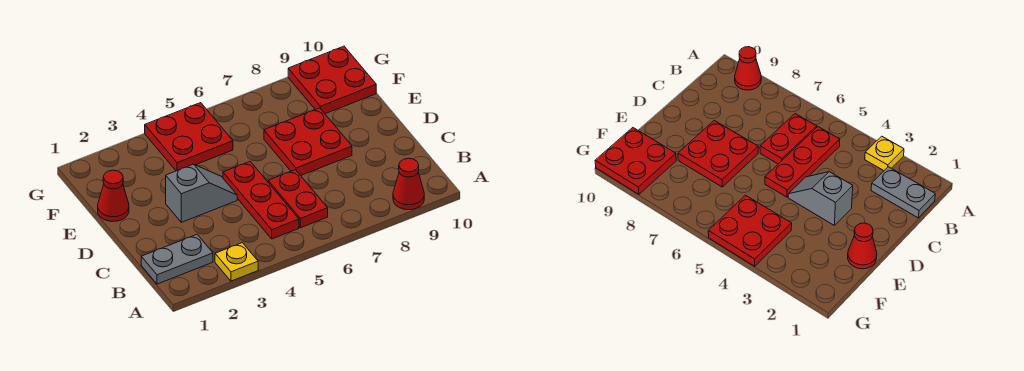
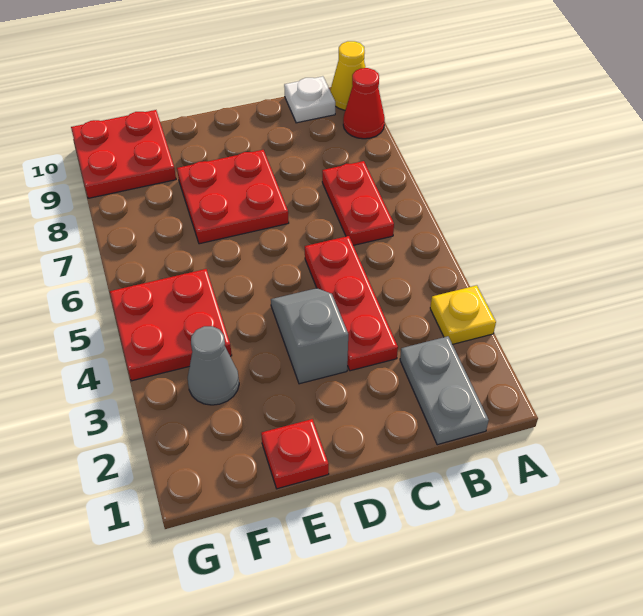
none -> yellow 1x1 cone [330,41,366,110]
red 1x3 plate [223,162,299,239] -> red 1x3 plate turned to [305,236,398,371]
red 1x2 plate [268,170,328,228] -> red 1x2 plate turned to [322,161,394,245]
none -> white 1x1 plate [284,76,335,123]
red 1x1 cone [98,170,129,222] -> red 1x1 plate [261,419,329,489]
none -> grey 1x1 cone [188,326,239,405]

